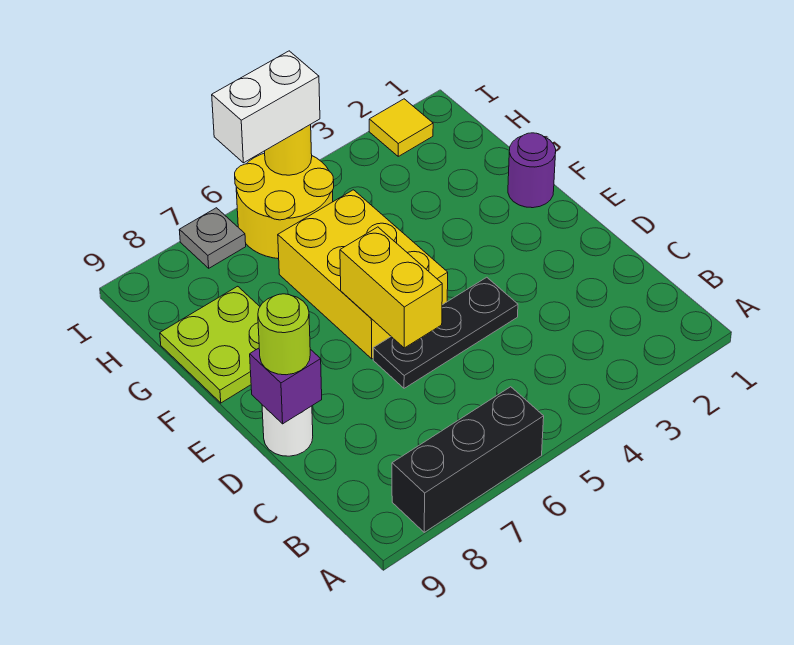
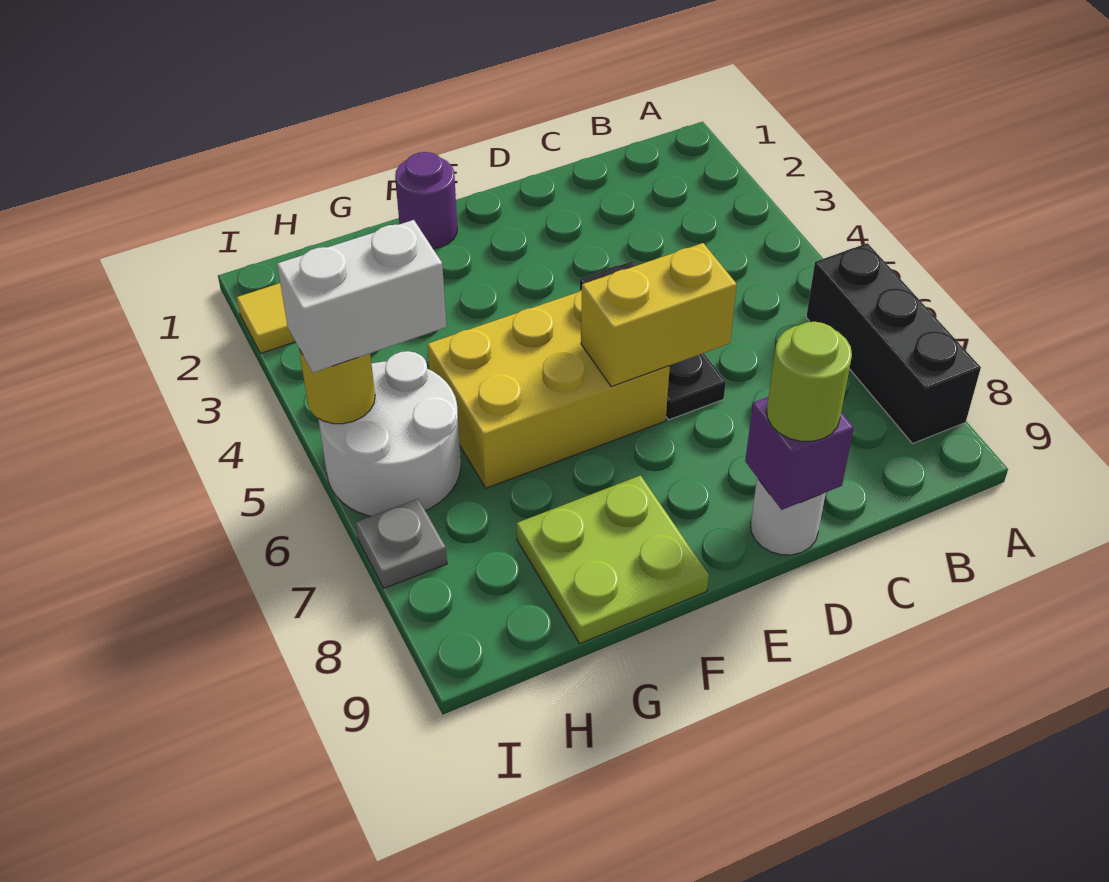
yellow 2x2 round brick [235,153,334,259] -> white 2x2 round brick [318,351,461,516]
white 1x2 brick [212,51,320,163] -> white 1x2 brick turned to [277,220,447,373]

